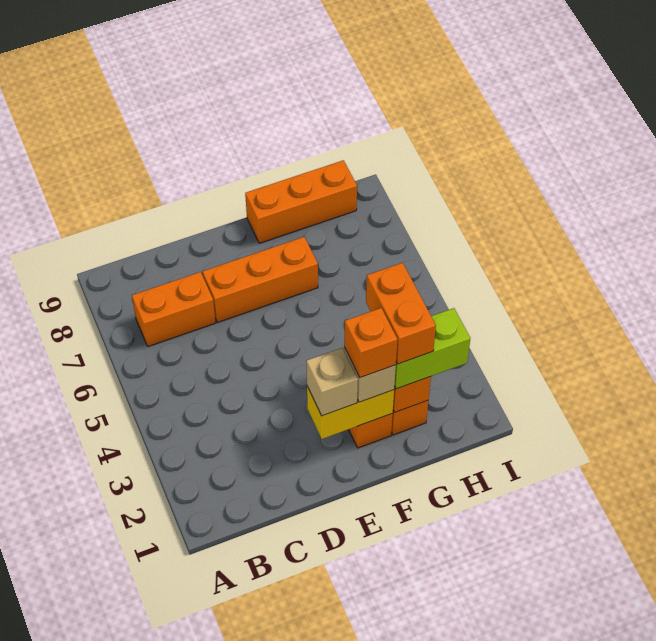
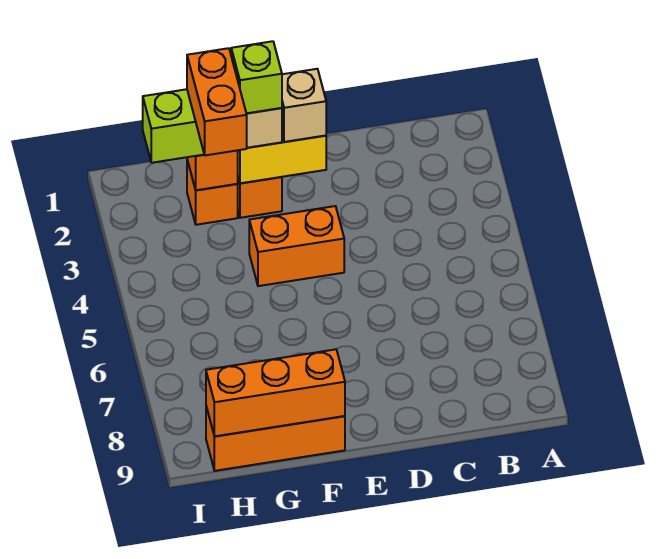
orange 1x2 brick [132,272,216,346] -> orange 1x2 brick moved to [249,206,344,286]
orange 1x3 brick [203,237,318,322] -> orange 1x3 brick moved to [206,349,345,436]
orange 1x1 brick [344,308,397,378] -> lime 1x1 brick [231,41,282,113]

